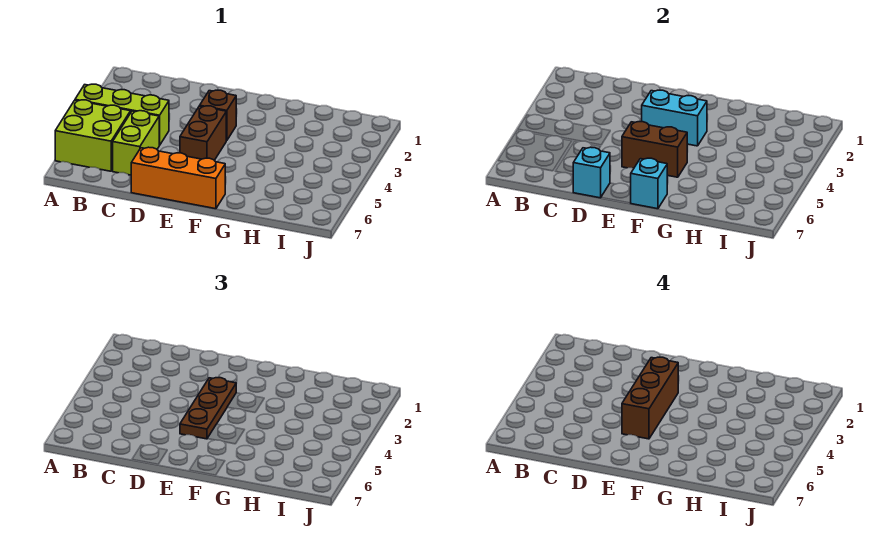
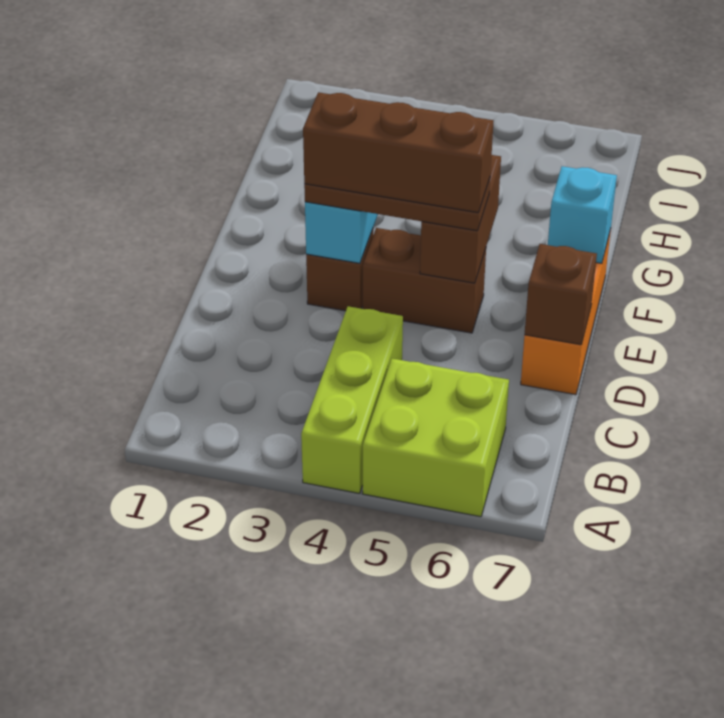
lime 1x2 brick [113,111,159,175] -> none
cyan 1x1 brick [573,147,610,198] -> brown 1x1 brick [525,244,597,345]

